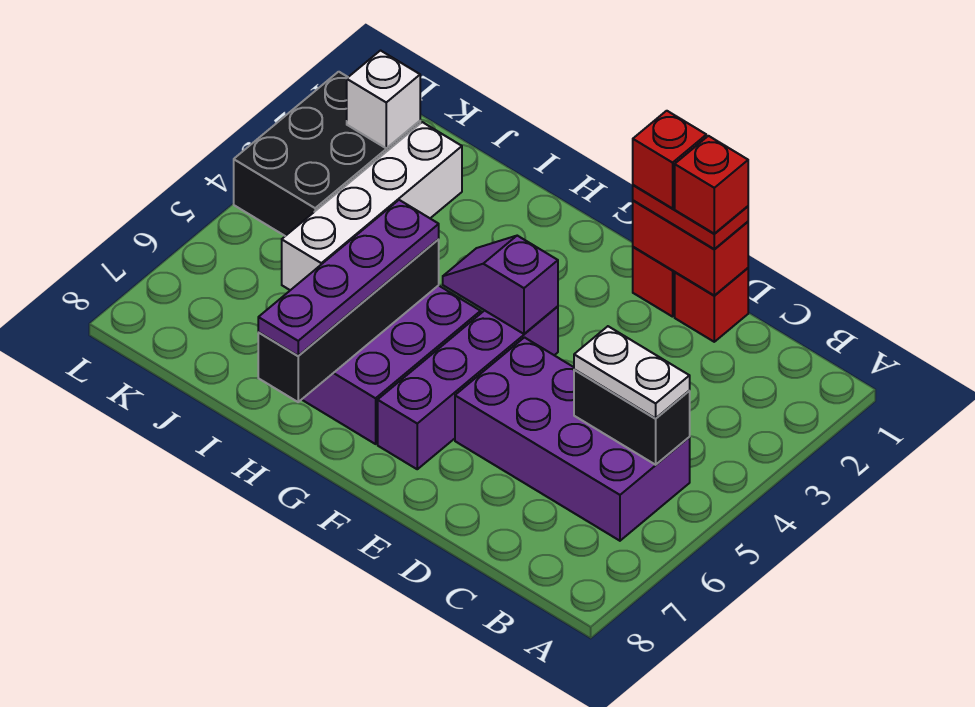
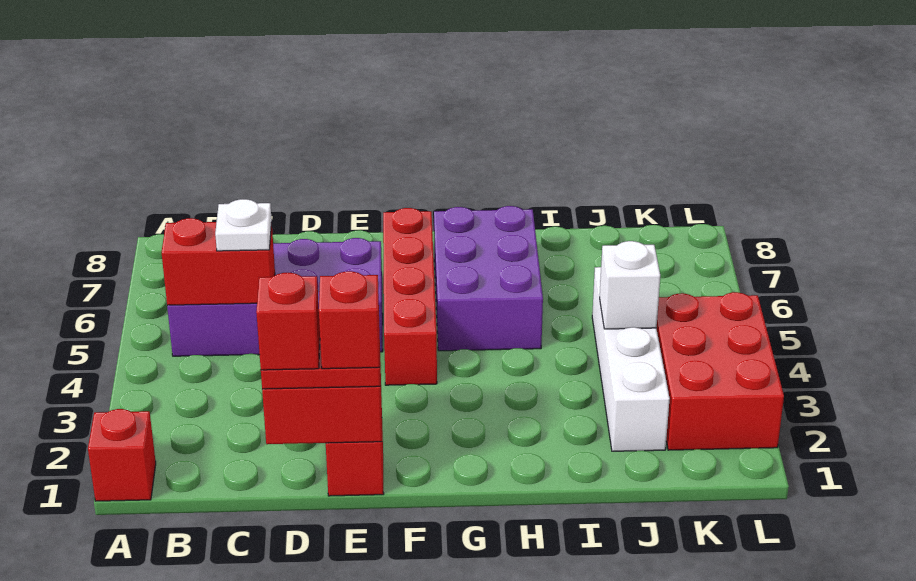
black 1x2 brick [574,370,690,465] -> red 1x2 brick [162,218,275,306]
white 1x2 plate [574,326,690,418] -> white 1x1 plate [215,199,272,251]
red 1x1 brick [675,268,748,342] -> red 1x1 brick moved to [88,409,156,501]
purple 1x4 brick [378,306,558,469] -> red 1x4 brick [383,208,437,385]
purple 1x2 slope [443,236,558,334] -> none
black 1x4 brick [258,239,439,402] -> none
purple 1x4 plate [258,200,439,356] -> none
black 2x3 brick [234,72,420,236] -> red 2x3 brick [656,292,784,450]
white 1x1 brick [347,51,420,148] -> white 1x1 brick moved to [600,241,660,329]

